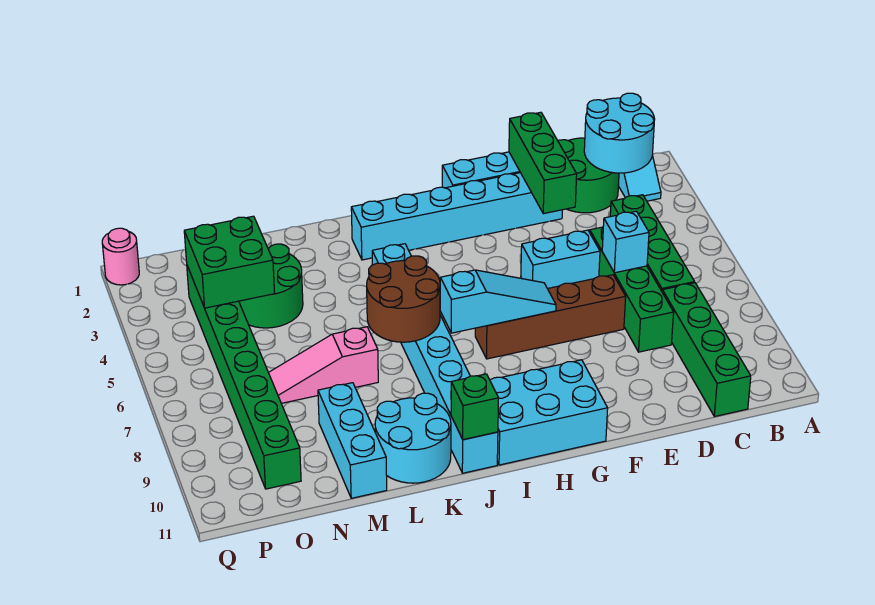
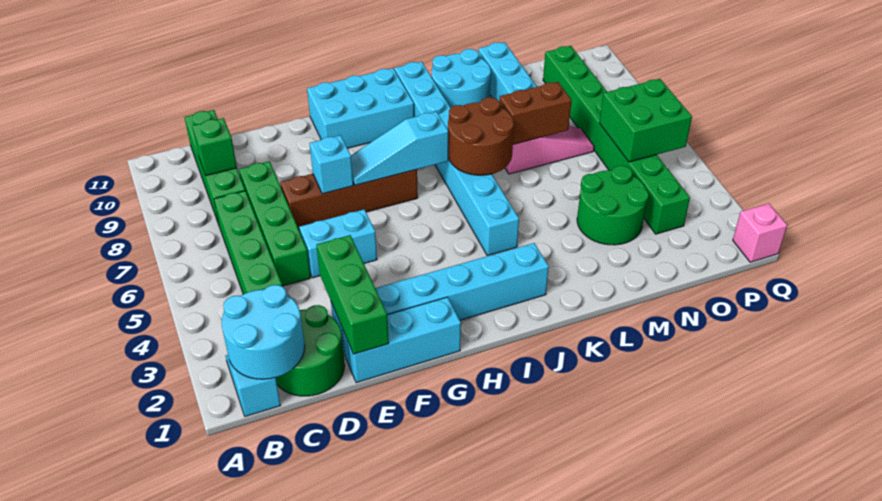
cyan 1x1 brick [602,211,649,273] -> cyan 1x1 brick moved to [310,135,353,194]
green 1x1 brick [451,374,499,440] -> green 1x1 brick moved to [192,118,237,176]
none -> brown 1x2 brick [499,82,572,144]
green 2x2 brick [184,216,275,308] -> green 2x2 brick moved to [600,79,692,162]
pink 1x1 round brick [102,228,139,285] -> pink 1x1 brick [733,203,787,262]

